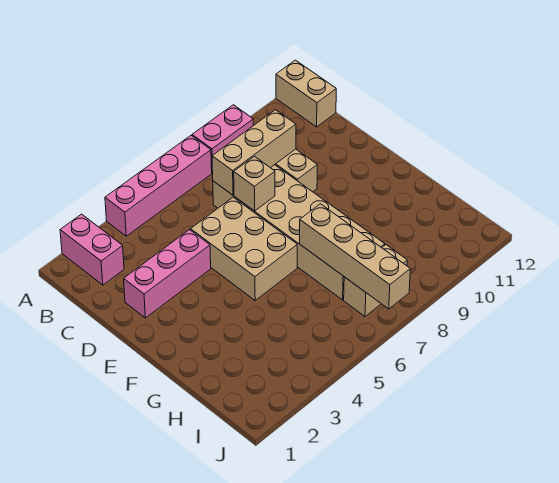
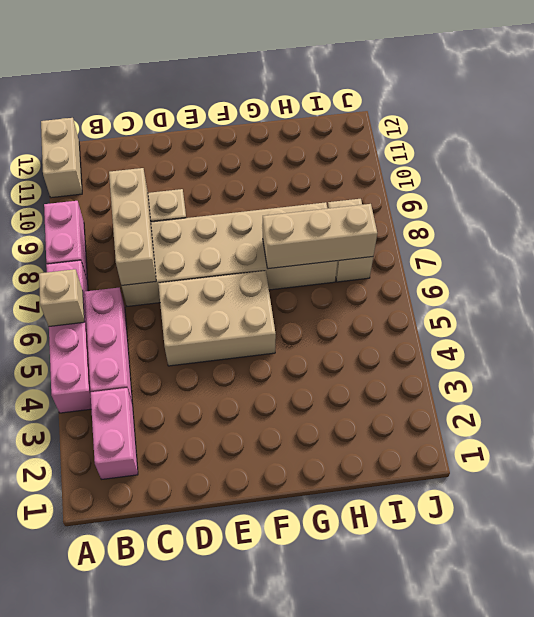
pink 1x2 brick [60,214,124,285] -> pink 1x2 brick turned to [91,388,138,479]
tan 1x2 brick [276,60,336,127] -> tan 1x2 brick turned to [41,118,82,198]
pink 1x3 brick [124,230,211,318] -> pink 1x3 brick moved to [85,288,132,401]
tan 1x1 brick [234,156,275,211] -> tan 1x1 brick moved to [39,269,85,326]
tan 1x4 brick [300,204,410,309] -> tan 1x3 brick [263,204,377,269]

